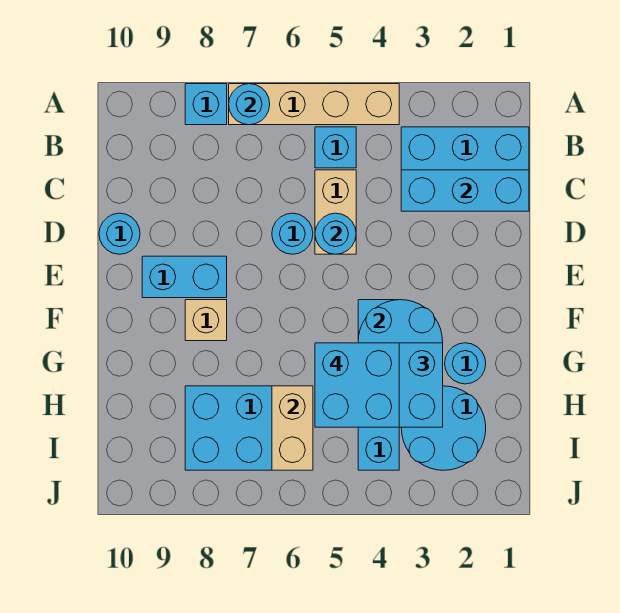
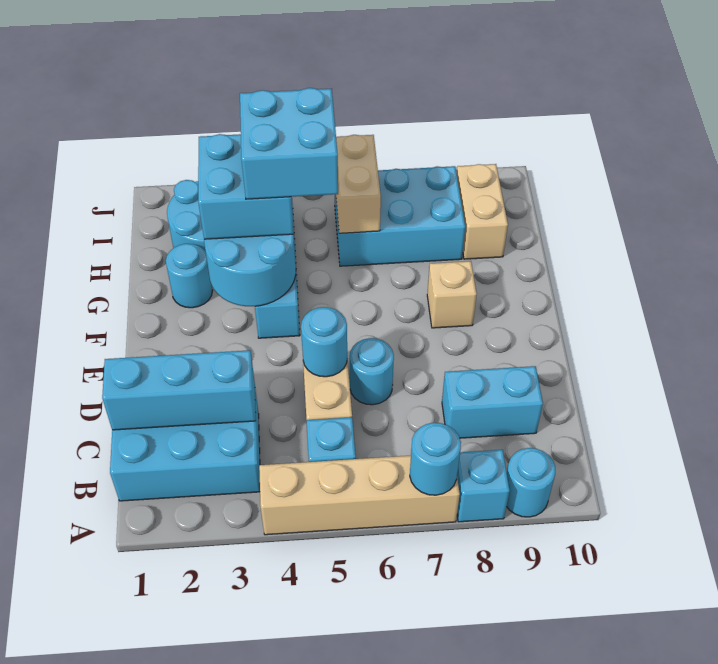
cyan 1x1 round brick [99,213,140,254] -> cyan 1x1 round brick moved to [507,448,555,517]
cyan 1x2 brick [142,256,227,298] -> cyan 1x2 brick moved to [442,366,543,438]
none -> tan 1x2 brick [457,164,508,259]

